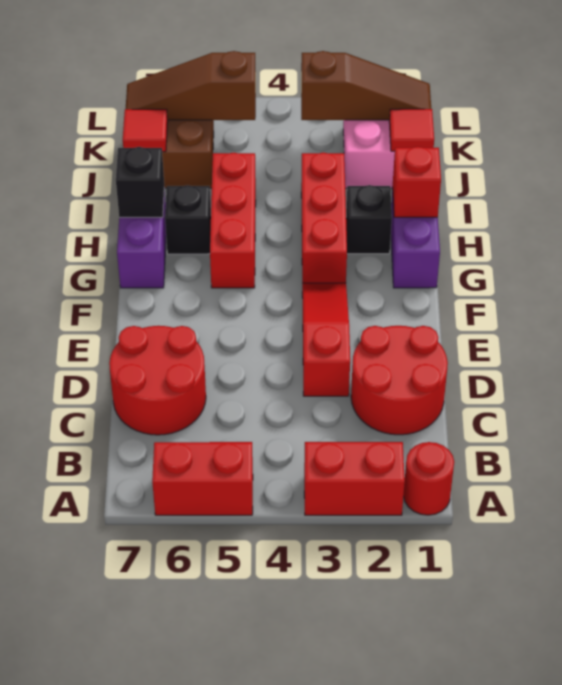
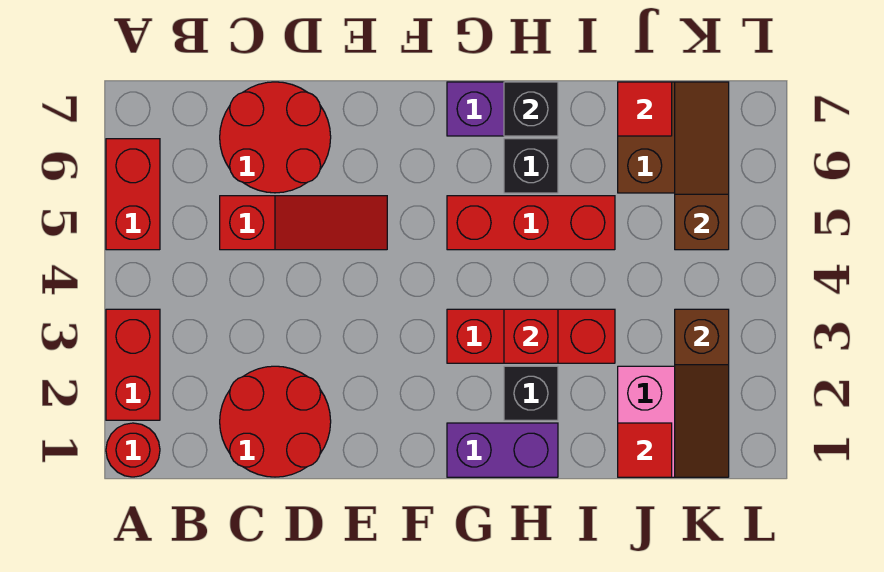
red 1x3 slope [302,283,350,396] -> red 1x3 slope moved to [220,196,387,250]
red 1x1 brick [393,147,441,217] -> red 1x1 brick moved to [504,309,558,363]

